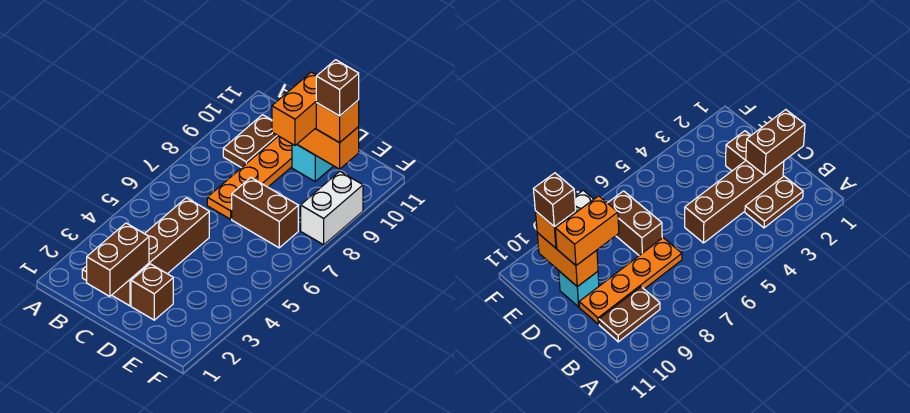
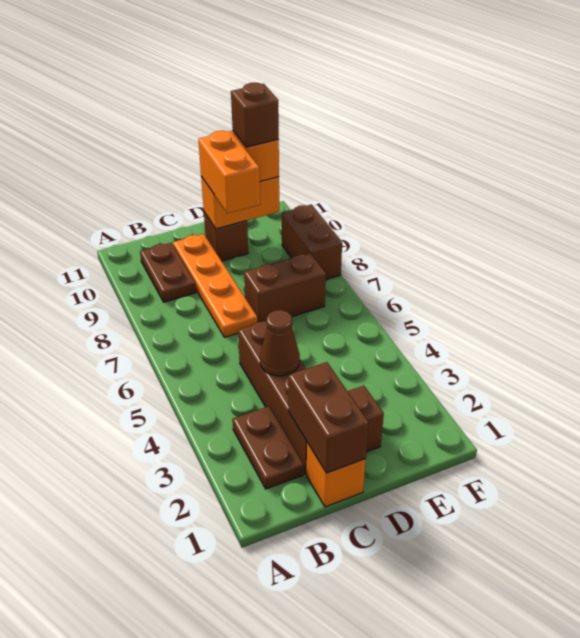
none -> orange 1x1 brick [307,443,366,507]
none -> brown 1x1 cone [260,310,300,376]
cyan 1x1 brick [292,144,333,181] -> brown 1x1 brick [204,212,248,261]
white 1x2 brick [301,171,363,245] -> brown 1x2 brick [282,204,342,280]

